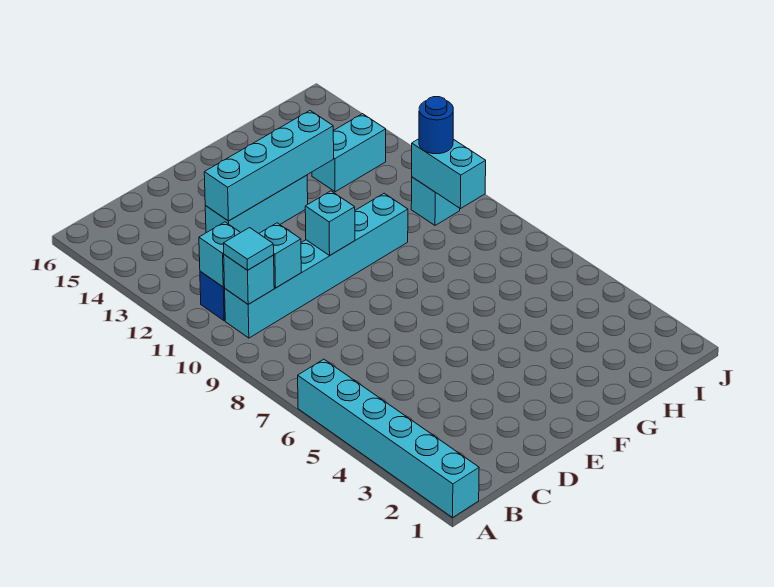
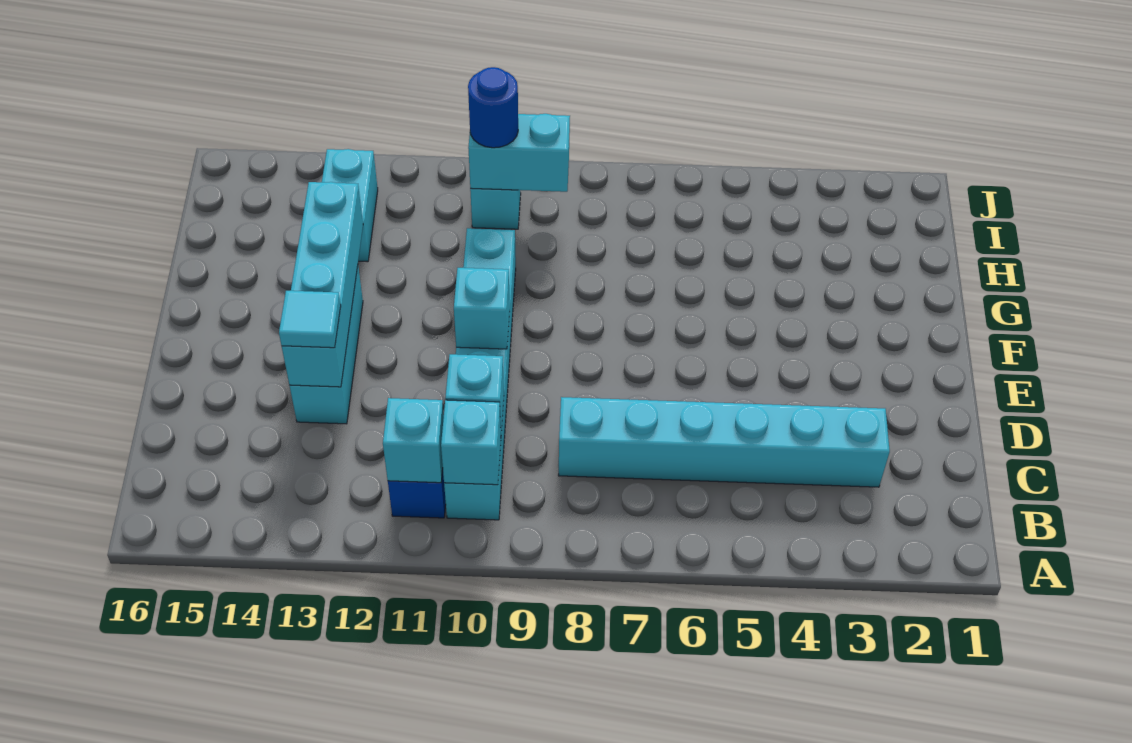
cyan 1x6 brick [298,359,479,518] -> cyan 1x6 brick moved to [559,397,890,487]
cyan 1x1 tile [223,228,274,270] -> cyan 1x1 tile moved to [279,291,341,348]

